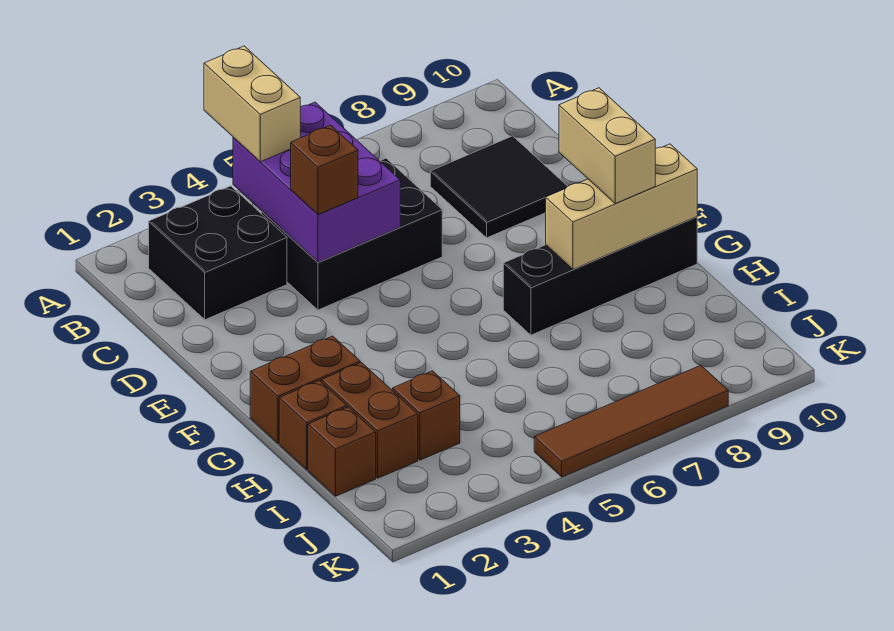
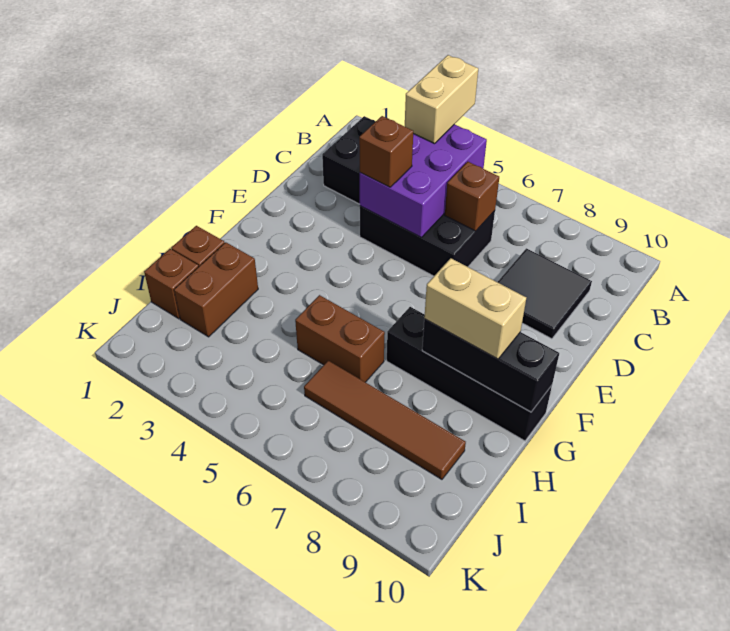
tan 1x2 brick [559,88,655,203] -> tan 1x2 brick turned to [424,258,526,359]
brown 1x2 brick [250,336,360,443] -> brown 1x2 brick moved to [295,295,385,382]
tan 1x3 brick [546,144,697,269] -> black 1x3 brick [422,319,559,412]
brown 1x1 brick [392,371,460,460] -> brown 1x1 brick moved to [445,162,499,231]
brown 1x4 tile [534,365,728,477] -> brown 1x4 tile moved to [304,361,466,479]

